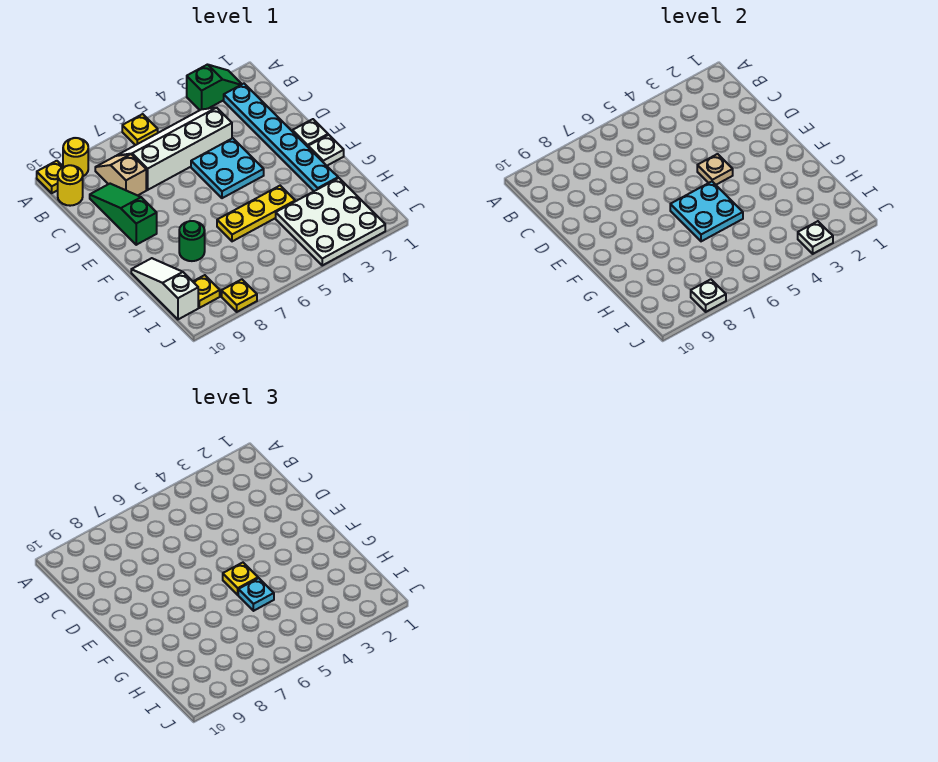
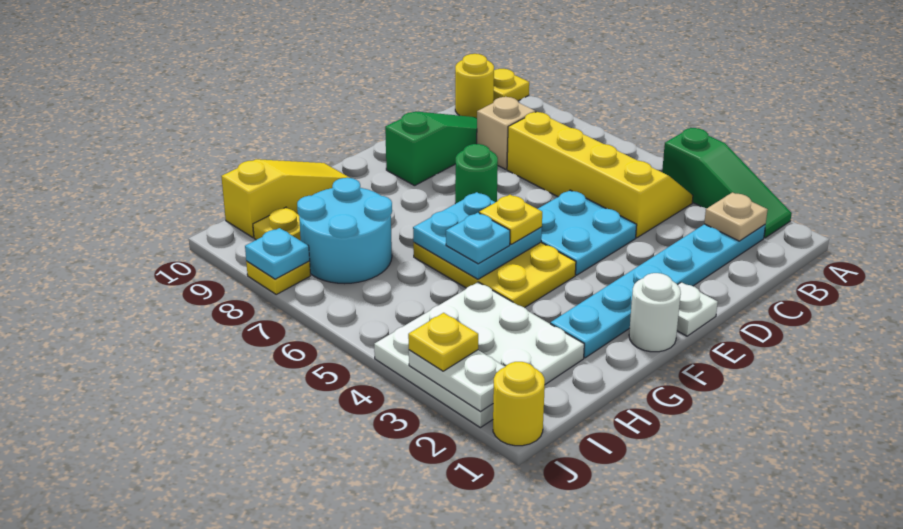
green 1x2 slope [187,65,242,110] -> green 1x3 slope [662,128,792,238]
yellow 1x1 plate [122,114,158,145] -> yellow 1x1 plate moved to [408,313,478,371]
yellow 1x1 round brick [63,138,88,176] -> yellow 1x1 round brick moved to [493,362,545,446]
white 2x4 slope [117,108,232,190] -> yellow 2x4 slope [507,112,693,238]
tan 1x1 plate [697,154,733,185] -> tan 1x1 plate moved to [704,192,768,241]
white 1x1 plate [308,135,344,166] -> white 1x1 round brick [629,273,681,352]
yellow 1x3 plate [217,186,295,241] -> yellow 2x3 plate [413,243,576,308]
green 1x1 round brick [179,221,205,261] -> green 1x1 round brick moved to [455,144,498,204]
white 1x3 slope [131,258,198,319] -> yellow 1x3 slope [221,159,350,237]
none -> cyan 2x2 round brick [297,178,392,284]
white 1x1 plate [798,221,833,254] -> white 1x2 plate [409,350,505,411]
white 1x1 plate [691,279,726,312] -> cyan 1x1 plate [245,228,310,279]

